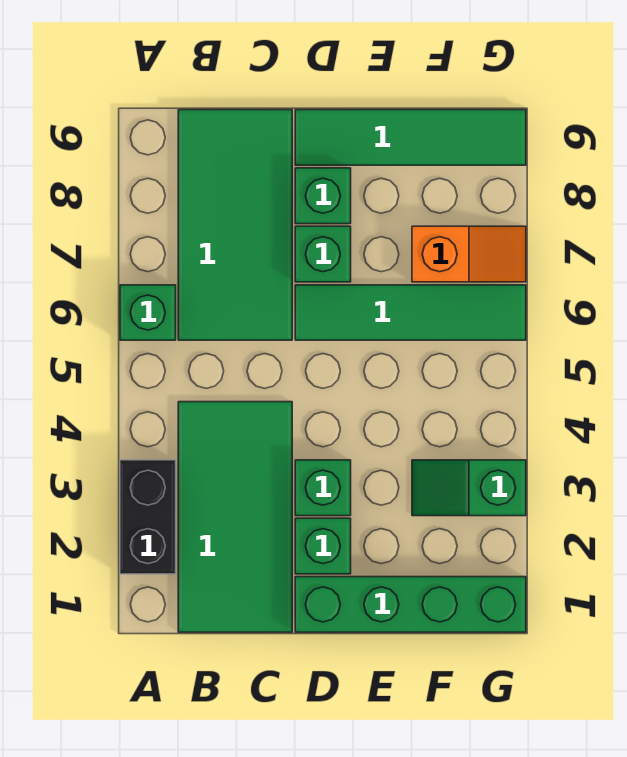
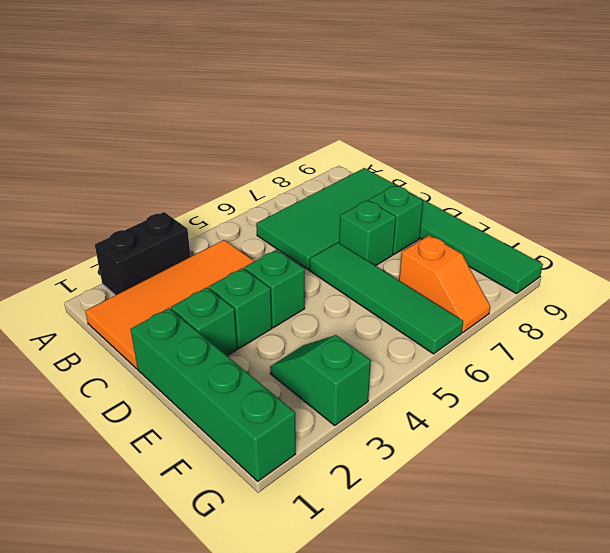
green 1x1 brick [120,285,176,340] -> green 1x1 brick moved to [244,250,305,327]
green 2x4 tile [178,402,292,632] -> orange 2x4 tile [85,240,255,369]

